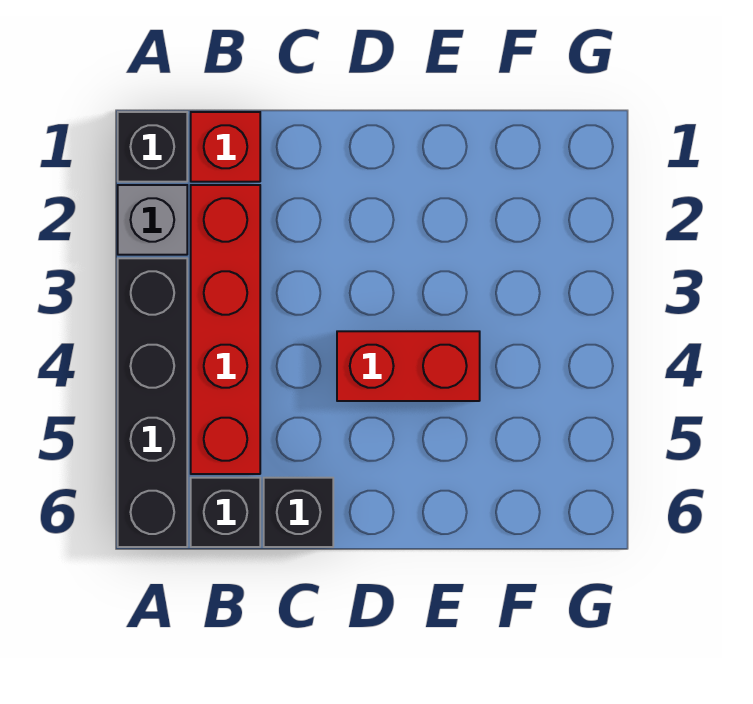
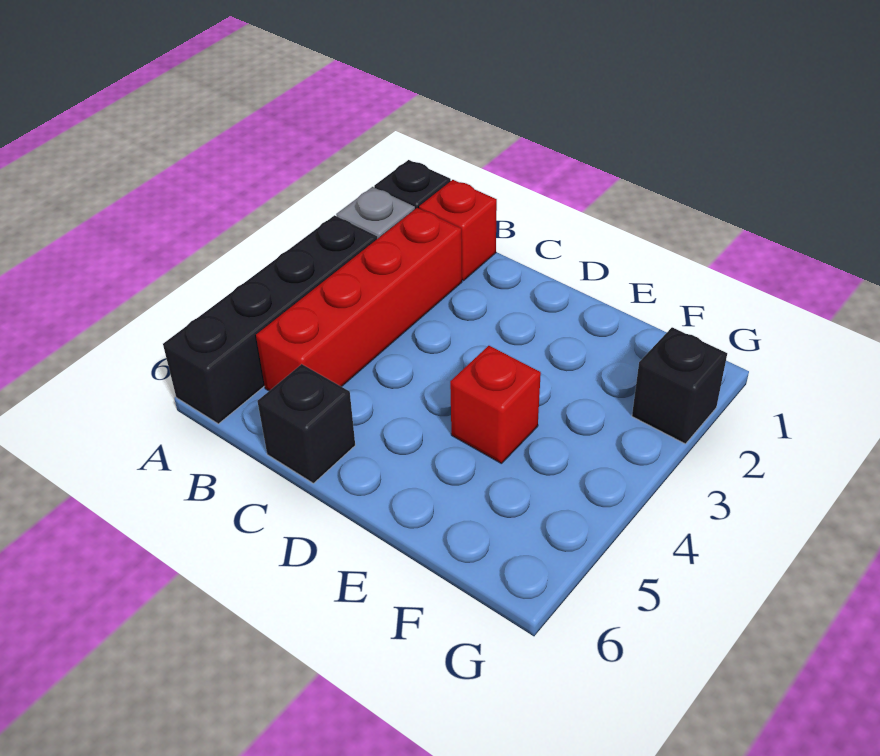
black 1x1 brick [191,478,260,547] -> black 1x1 brick moved to [632,327,727,444]
red 1x2 brick [337,331,480,401] -> red 1x1 brick [450,346,541,464]

